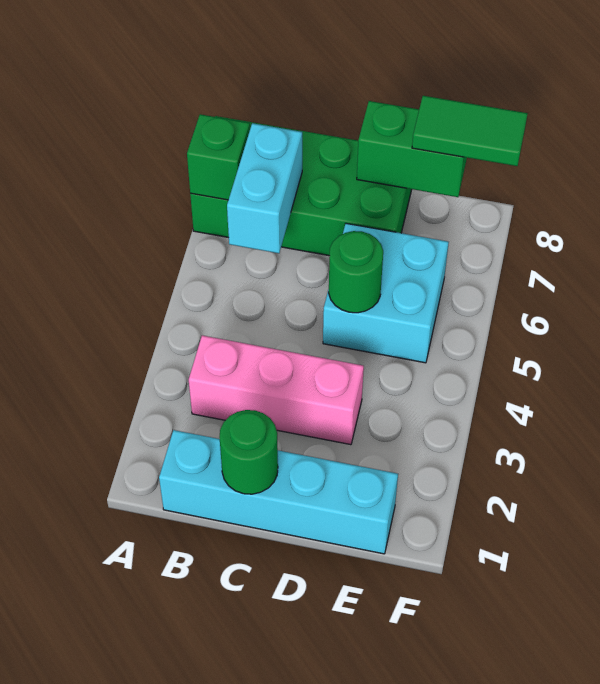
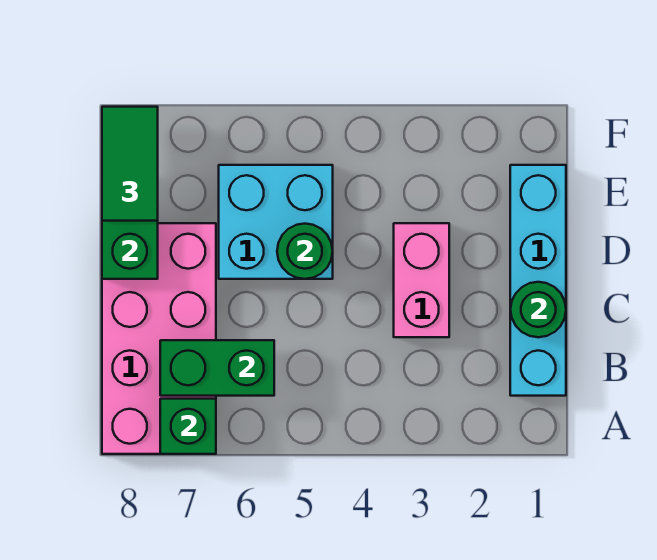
green 2x4 brick [190,116,412,256] -> pink 2x4 brick [102,223,216,454]
pink 1x3 brick [189,335,364,445] -> pink 1x2 brick [394,223,449,337]
cyan 1x2 brick [227,123,302,253] -> green 1x2 brick [160,340,274,396]

